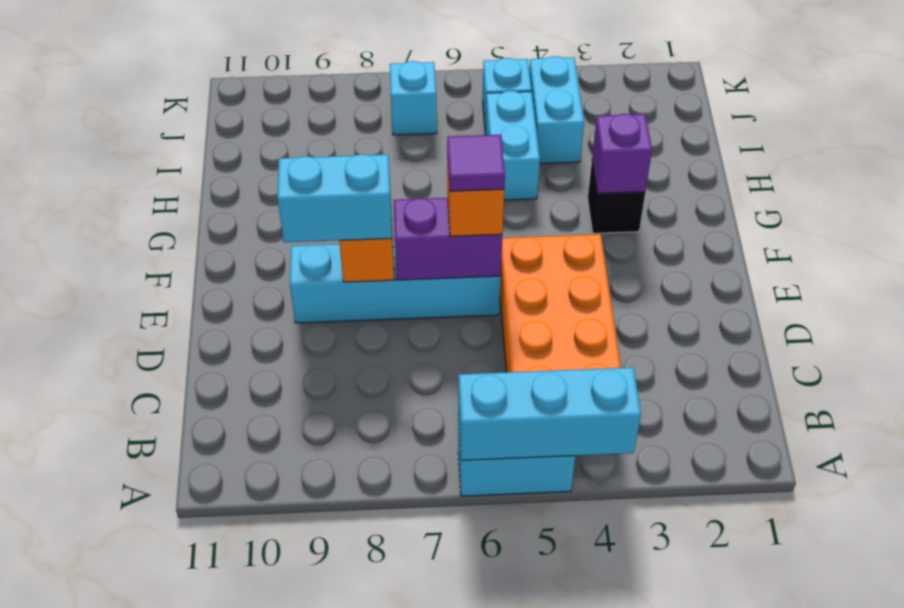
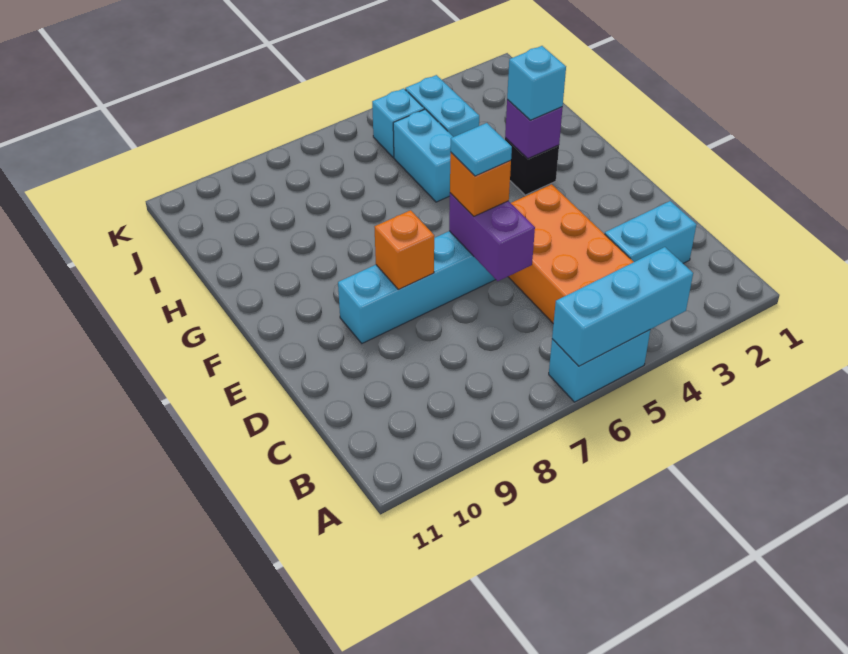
purple 1x2 brick [394,198,502,280] -> purple 1x2 brick turned to [449,193,535,281]
purple 1x1 tile [447,135,505,191] -> cyan 1x1 tile [451,123,512,176]
cyan 1x2 brick [277,154,392,242] -> cyan 1x2 brick moved to [605,201,696,263]
cyan 1x1 brick [390,61,437,135] -> cyan 1x1 brick moved to [507,46,566,120]

